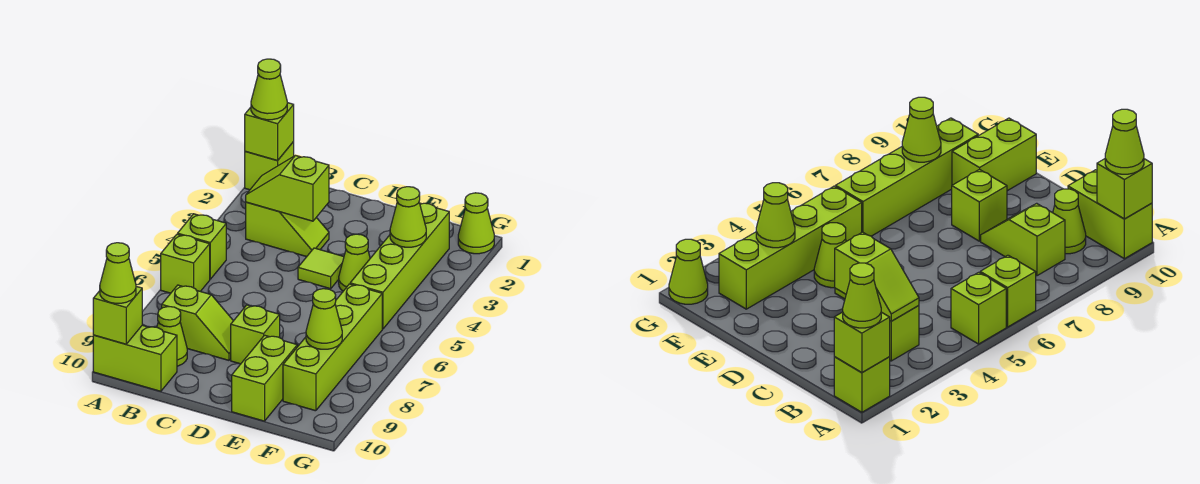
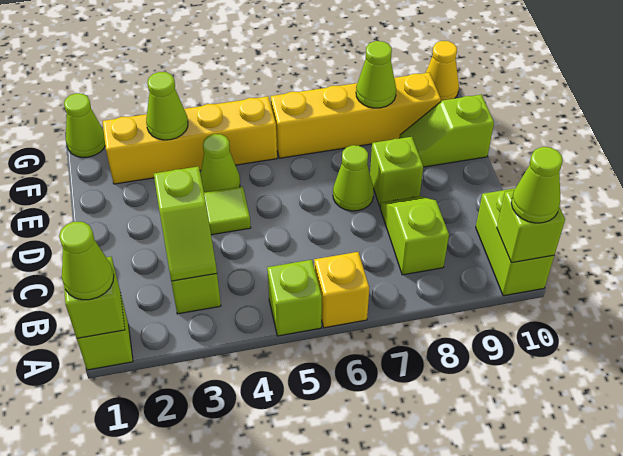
lime 1x1 brick [161,234,210,293] -> yellow 1x1 brick [314,252,369,328]
lime 1x1 cone [157,306,187,366] -> lime 1x1 cone moved to [333,145,374,211]
lime 1x2 brick [232,335,297,421] -> lime 1x2 slope [400,95,494,167]
lime 1x4 brick [350,203,449,329] -> yellow 1x4 brick [102,96,277,184]
lime 1x4 brick [283,284,382,411] -> yellow 1x4 brick [271,73,441,158]
none -> yellow 1x1 cone [426,41,459,101]

